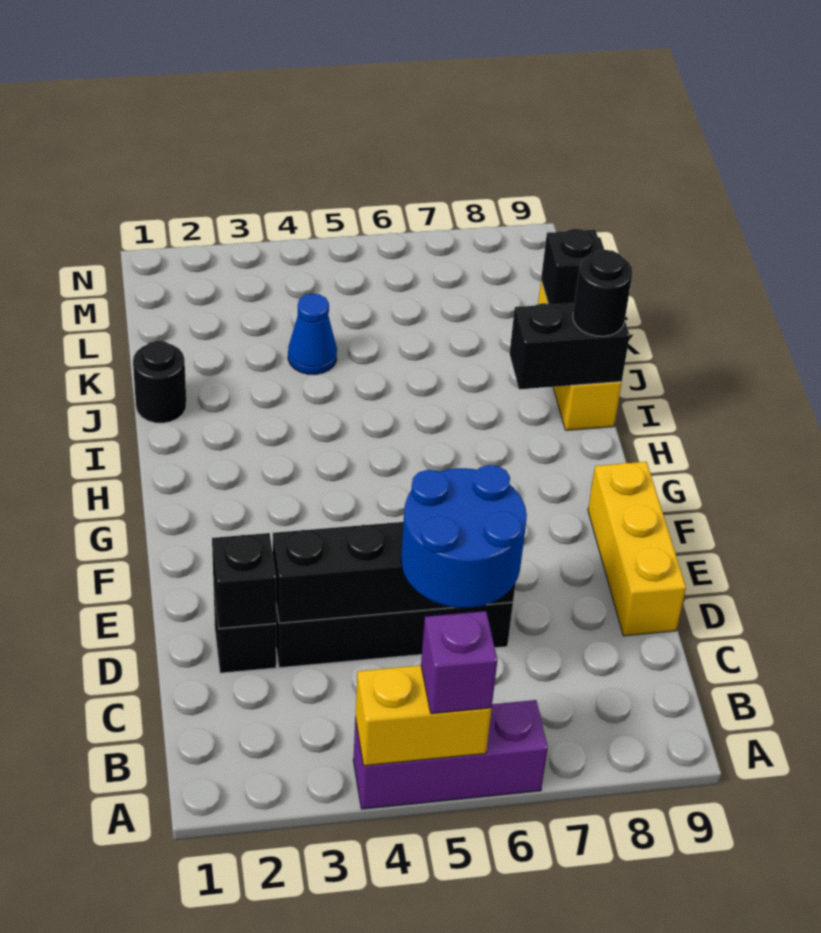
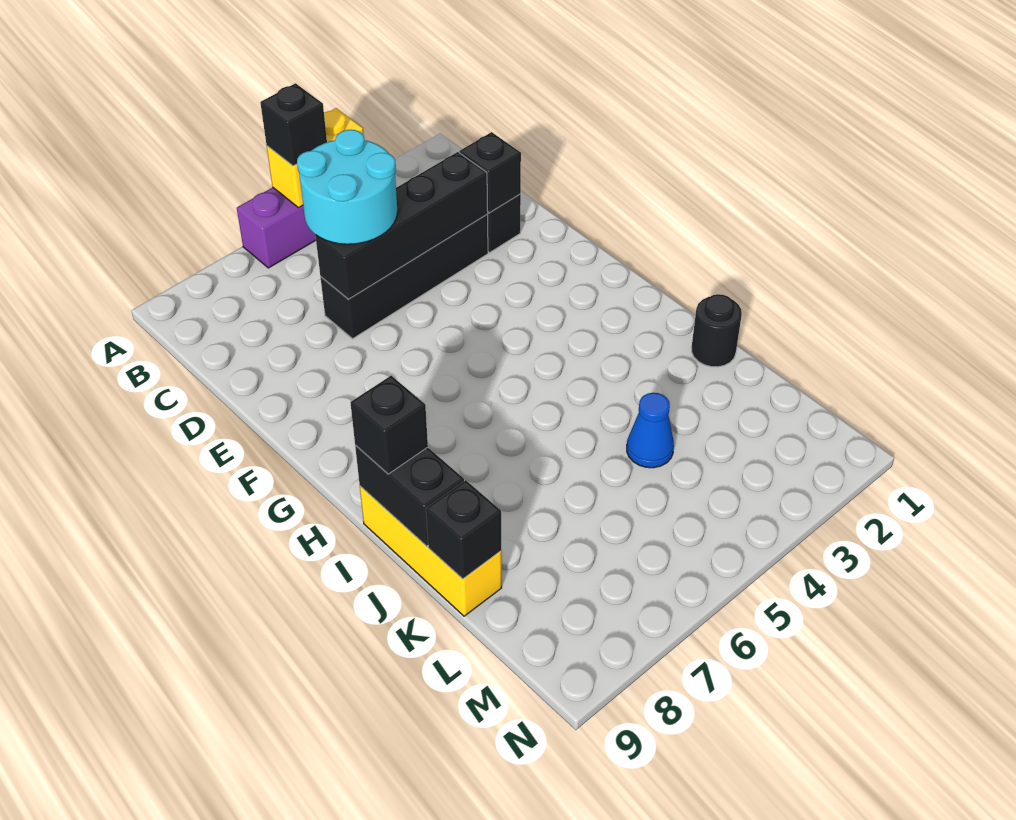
purple 1x1 brick [421,611,498,714] -> black 1x1 brick [260,83,327,166]
blue 2x2 round brick [401,465,527,608] -> cyan 2x2 round brick [297,130,397,244]
yellow 1x3 brick [588,462,686,636] -> none
black 1x2 brick [510,303,630,389] -> black 1x2 brick turned to [355,445,464,546]
black 1x1 round brick [573,250,632,336] -> black 1x1 brick [350,376,428,474]

